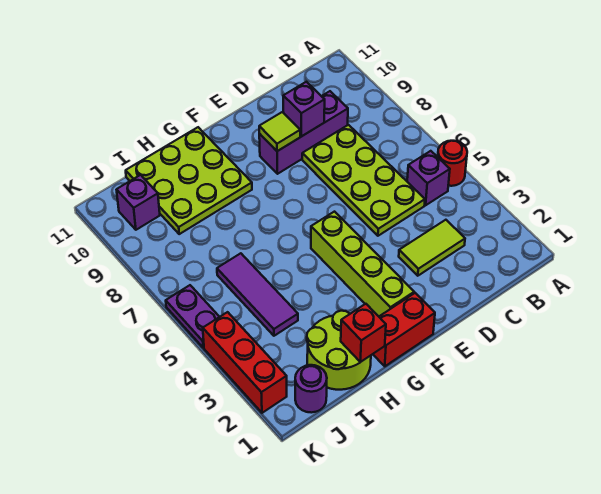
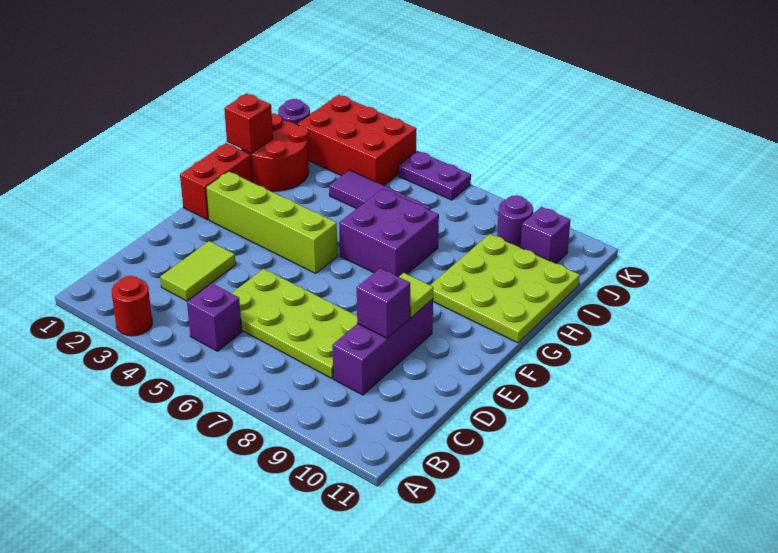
red 1x1 round brick [438,141,467,186] -> red 1x1 round brick moved to [112,276,152,336]
none -> purple 2x2 brick [339,189,439,277]
lime 2x2 round brick [307,311,371,390] -> red 2x2 round brick [241,114,309,191]
none -> purple 1x1 round brick [497,195,533,247]
red 1x3 brick [203,312,287,413] -> red 2x3 brick [297,95,417,185]

